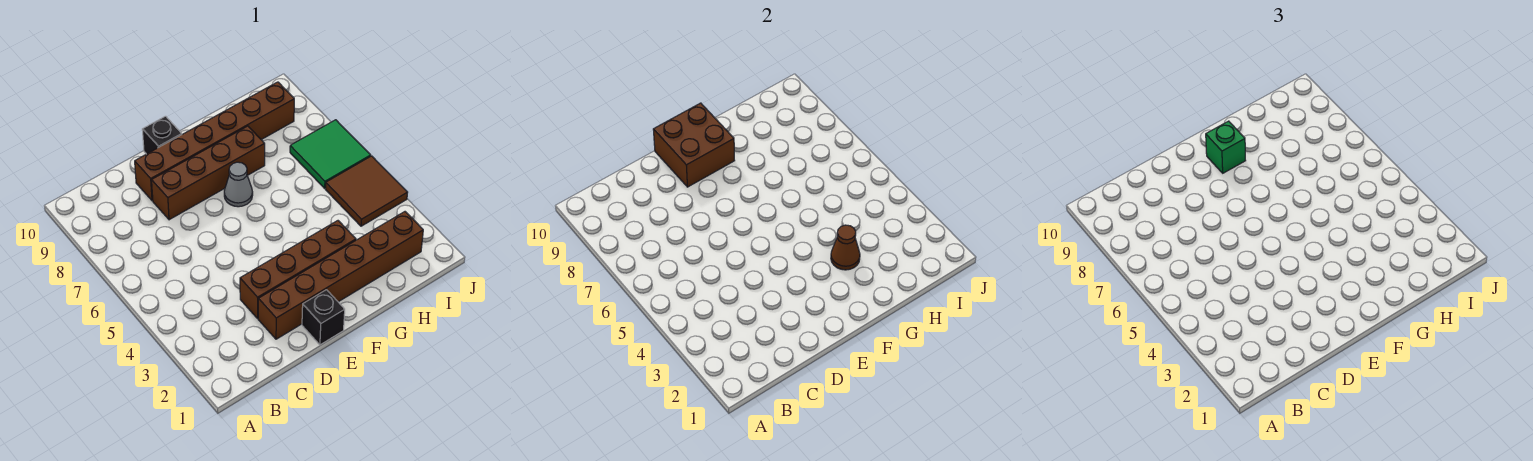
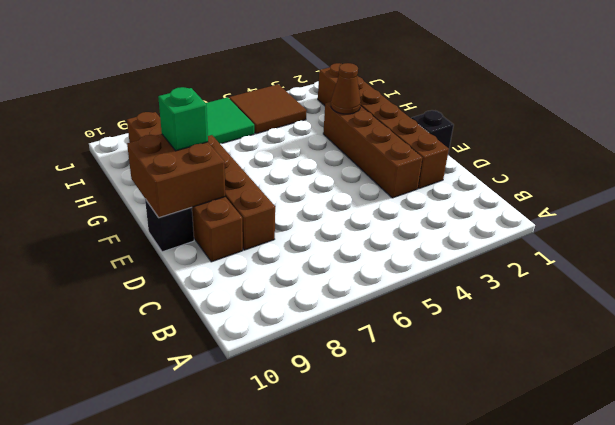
grey 1x1 cone [224,162,253,207] -> none

